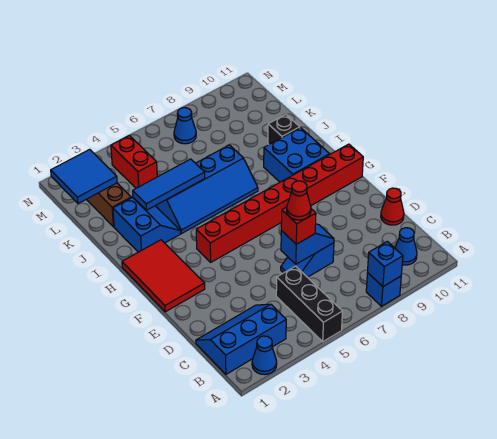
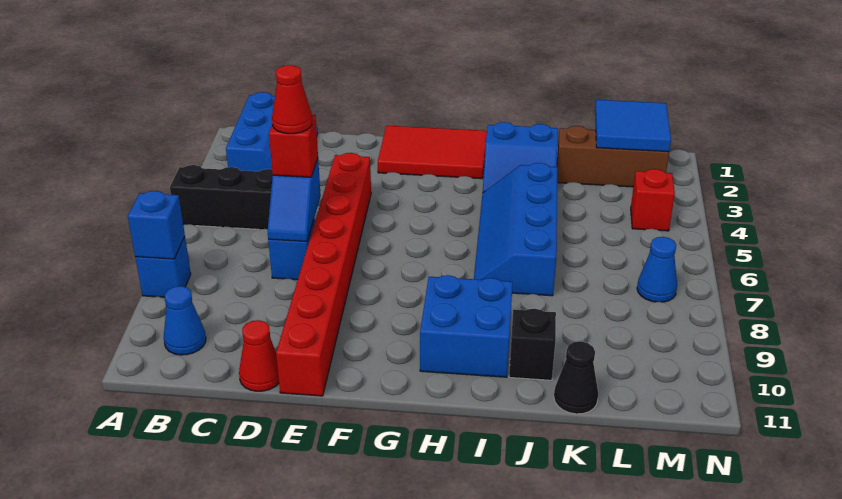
blue 1x1 cone [252,336,277,375] -> none
red 1x8 brick [196,144,363,262] -> red 1x8 brick moved to [276,153,371,396]
blue 1x3 tile [133,159,205,210] -> none
none -> black 1x1 cone [554,341,598,414]
red 1x2 brick [111,135,157,188] -> red 1x1 brick [631,169,675,231]

